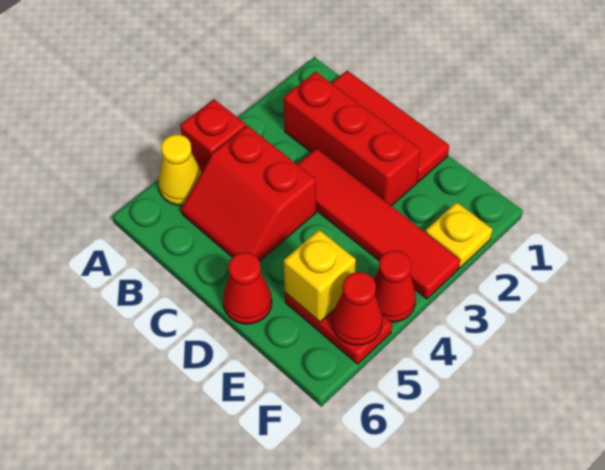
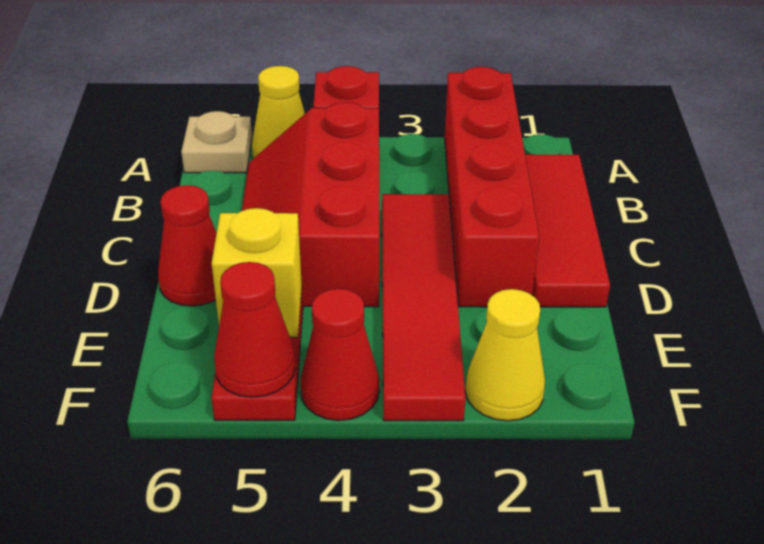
none -> tan 1x1 plate [181,111,252,173]
red 1x3 brick [284,72,421,206] -> red 1x4 brick [445,67,539,307]
red 2x2 slope [181,126,316,261] -> red 2x3 slope [242,102,380,307]
yellow 1x1 plate [425,202,493,268] -> yellow 1x1 cone [465,289,545,421]

